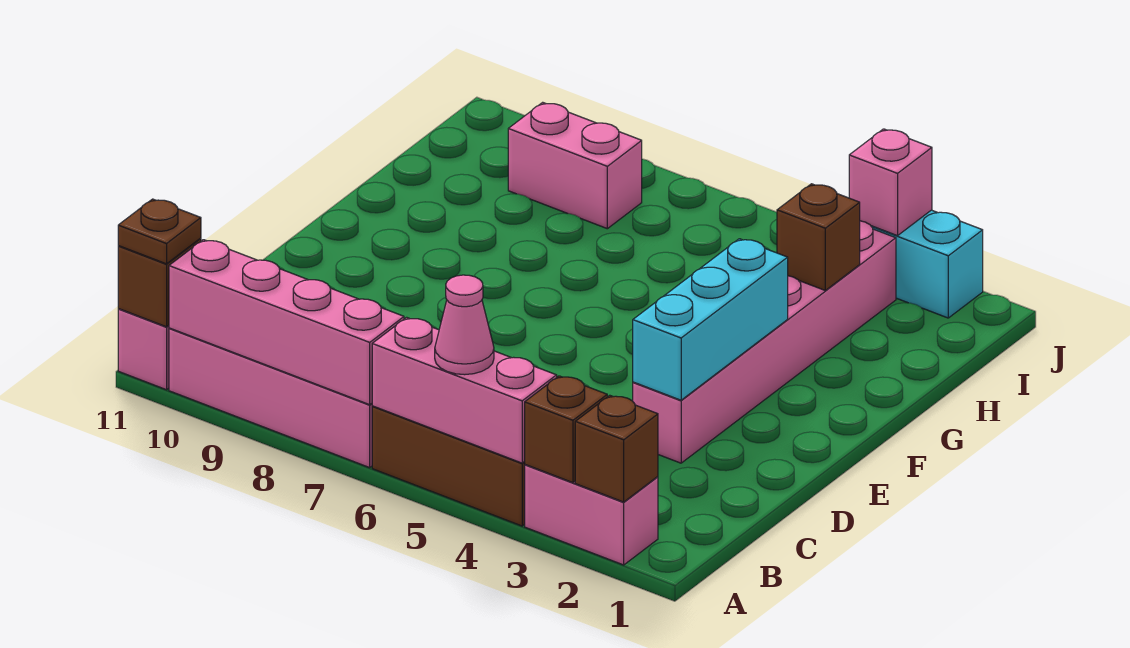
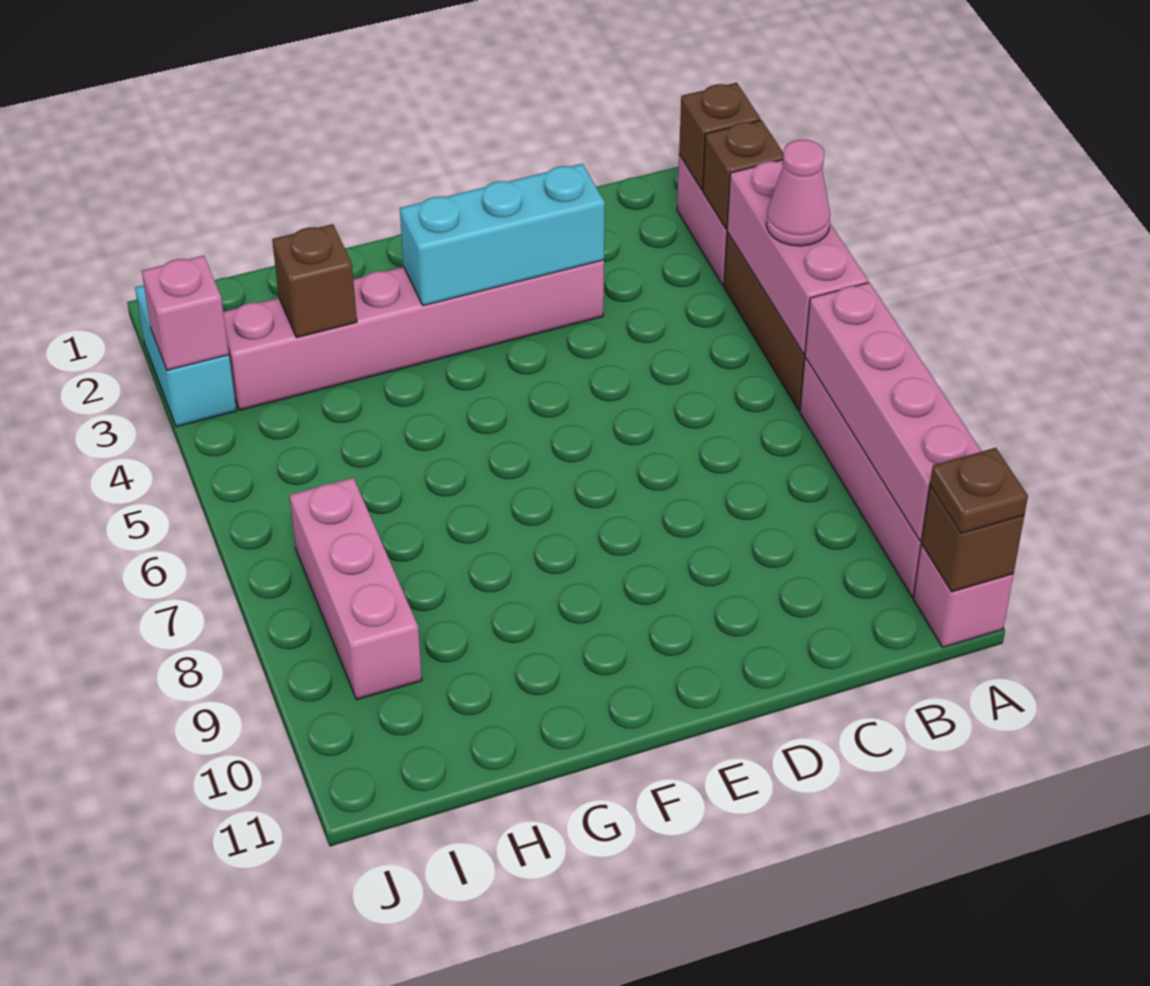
pink 1x2 brick [508,102,642,229] -> pink 1x3 brick [290,478,422,699]

